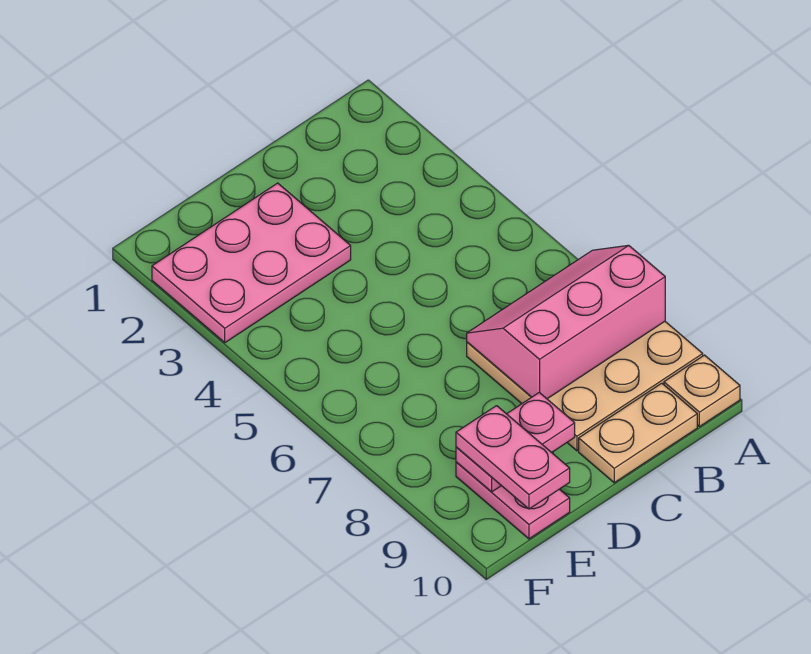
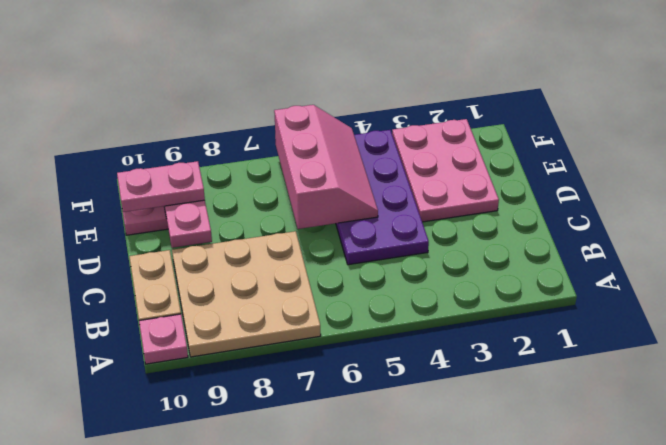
pink 2x3 slope [467,245,665,399] -> pink 2x3 slope moved to [274,105,378,229]
tan 1x1 plate [664,355,740,427] -> pink 1x1 plate [139,314,188,364]
none -> purple 2x4 plate [336,130,429,265]

